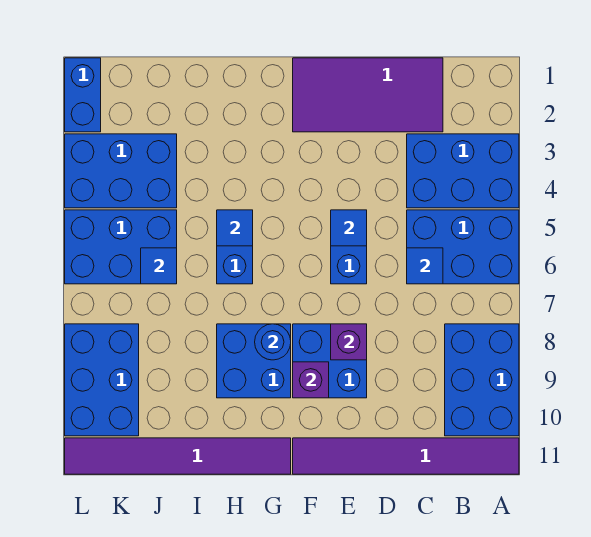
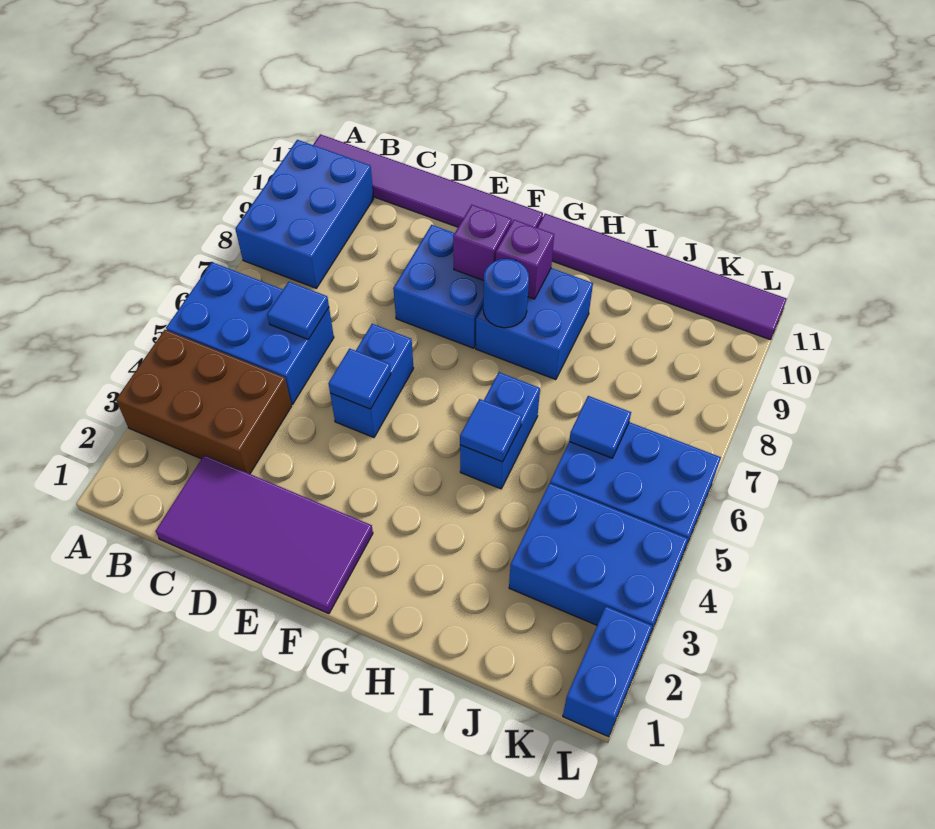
blue 2x3 brick [407,134,519,208] -> brown 2x3 brick [116,330,291,474]
purple 1x1 brick [331,324,367,360] -> purple 1x1 brick moved to [496,220,554,299]
blue 2x3 brick [65,324,139,436] -> none

